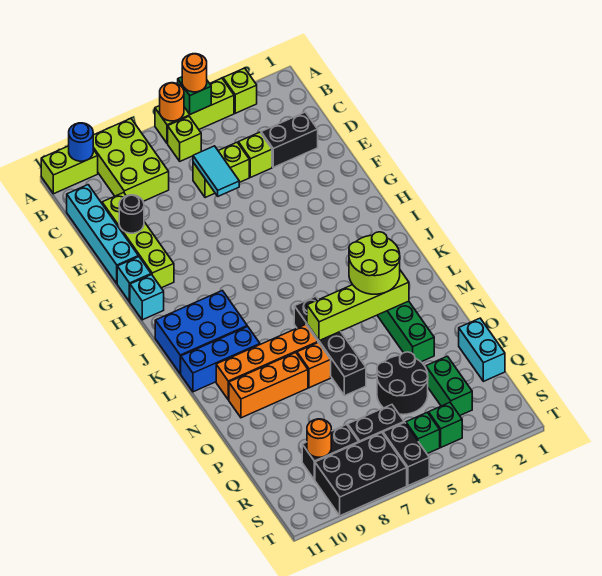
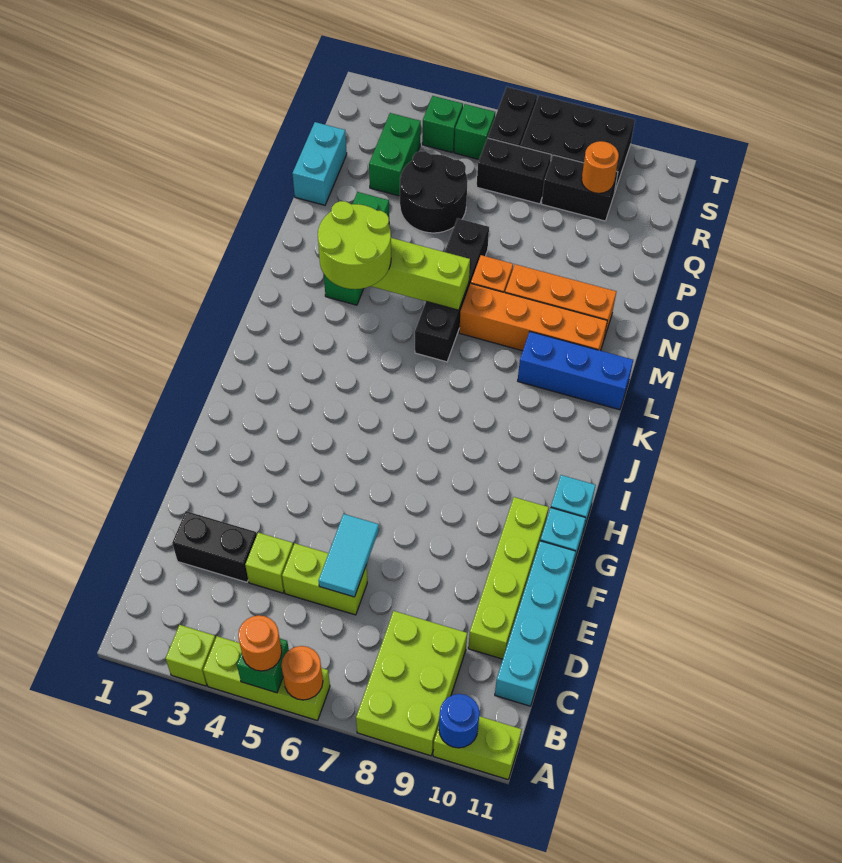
lime 1x1 brick [168,117,201,161] -> none
black 1x1 round brick [119,195,144,233] -> none
blue 2x3 brick [155,291,247,374] -> none

